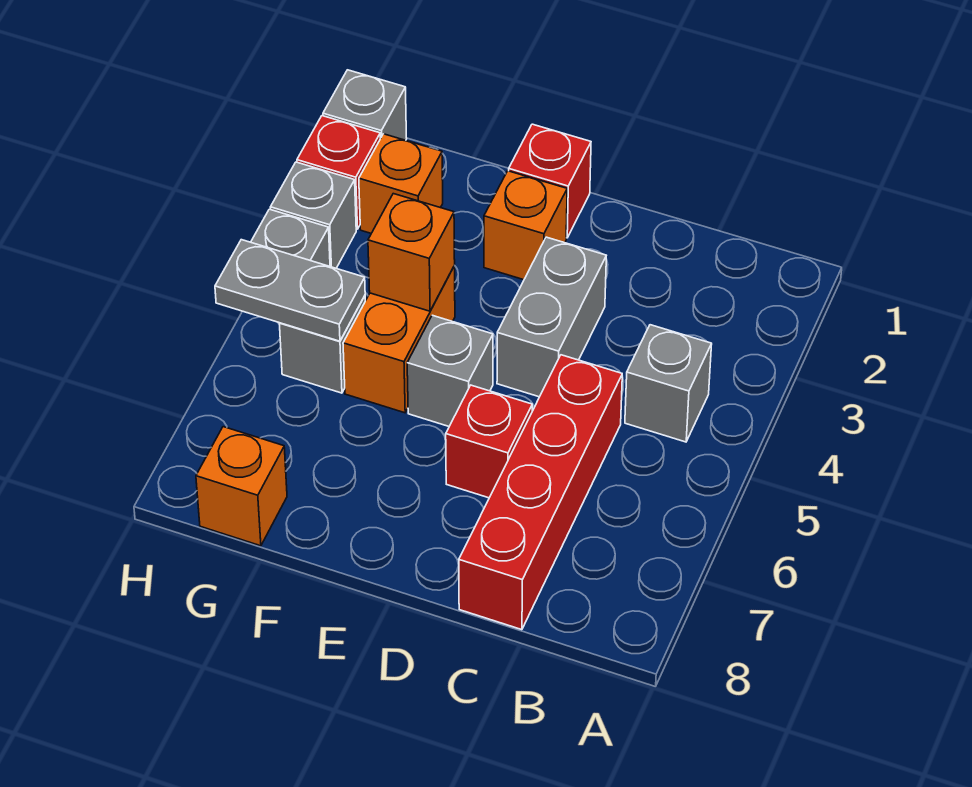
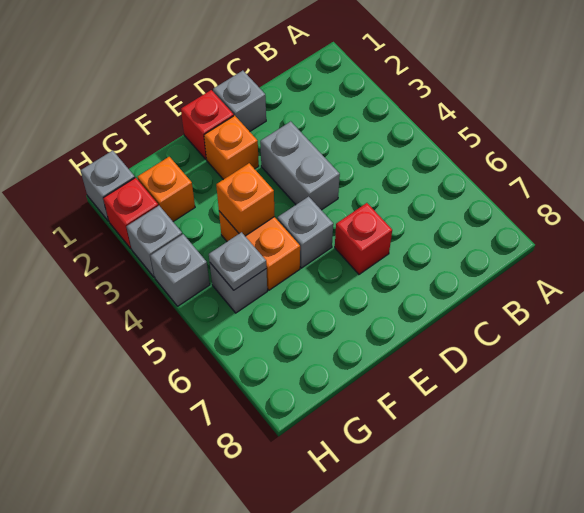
grey 1x1 brick [625,325,712,442] -> grey 1x1 brick moved to [213,71,266,132]
red 1x4 brick [459,355,622,630] -> none
grey 1x2 plate [215,240,365,341] -> grey 1x1 plate [209,232,266,290]
orange 1x1 brick [196,427,287,546] -> none

